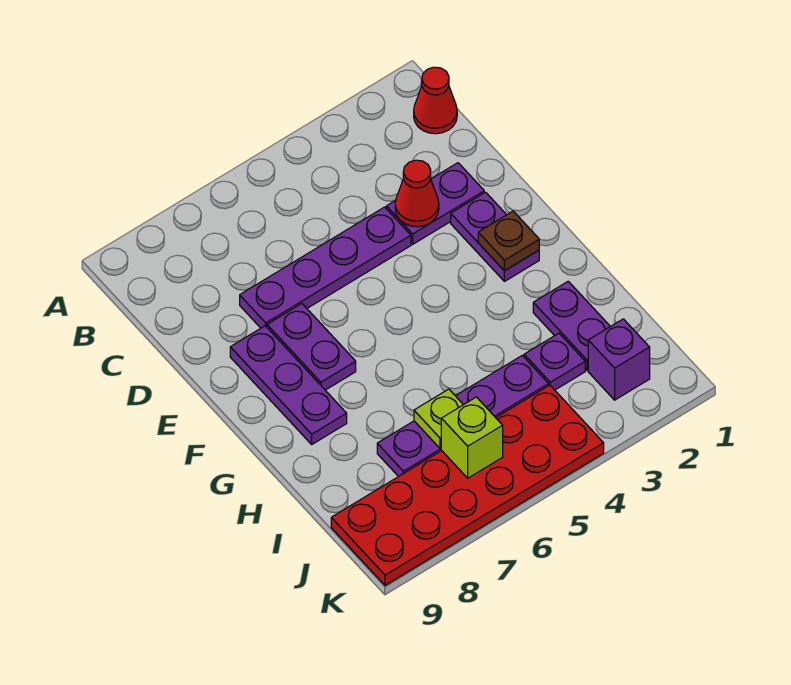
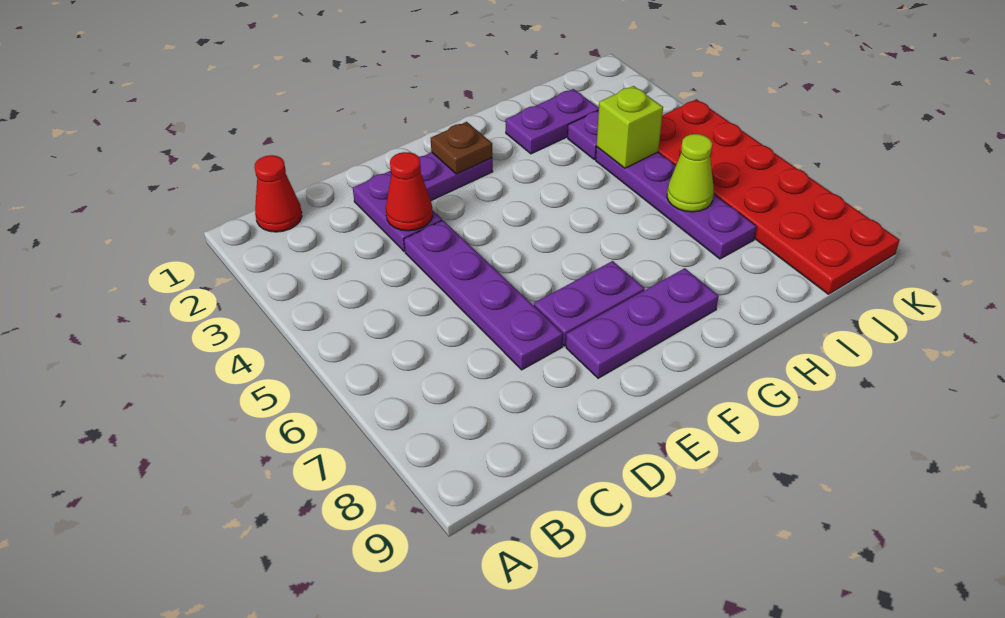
lime 1x1 plate [414,389,463,449] -> lime 1x1 cone [667,134,714,212]
purple 1x1 brick [588,319,650,400] -> none
lime 1x1 brick [441,397,503,478] -> lime 1x1 brick moved to [597,86,663,168]

